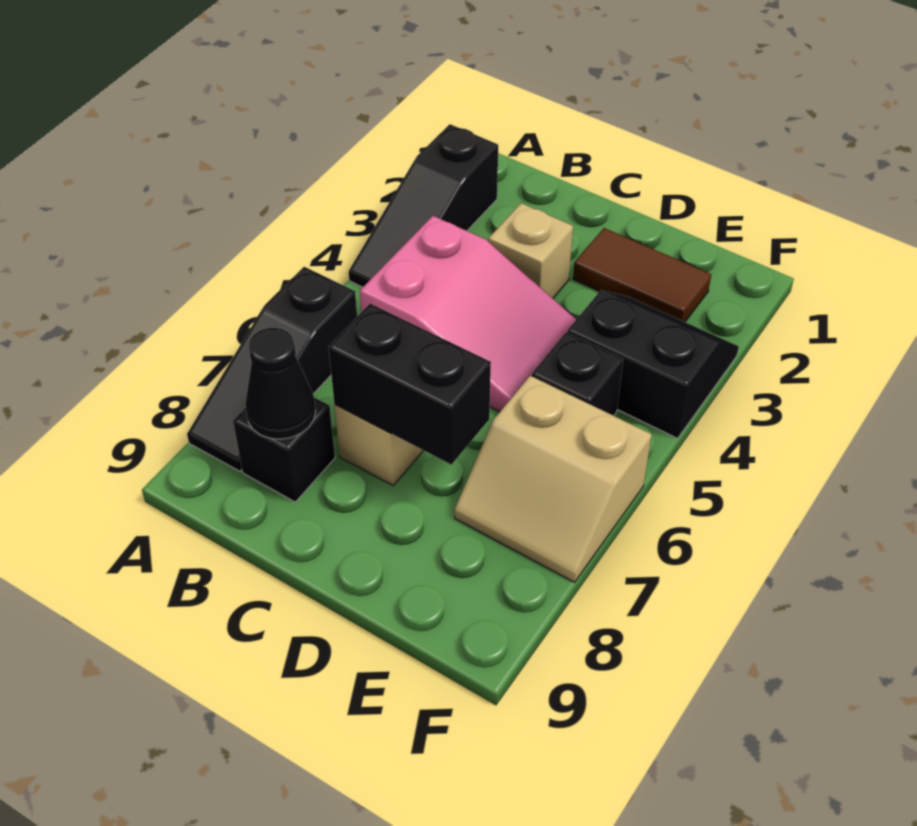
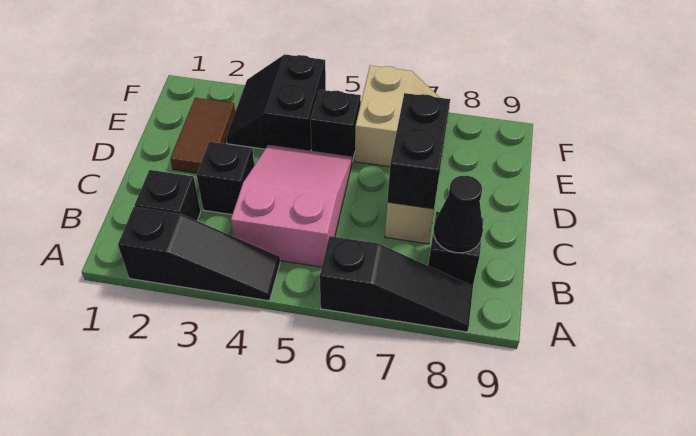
none -> black 1x1 brick [135,170,201,221]
tan 1x1 brick [488,203,573,298] -> black 1x1 brick [197,142,254,215]

